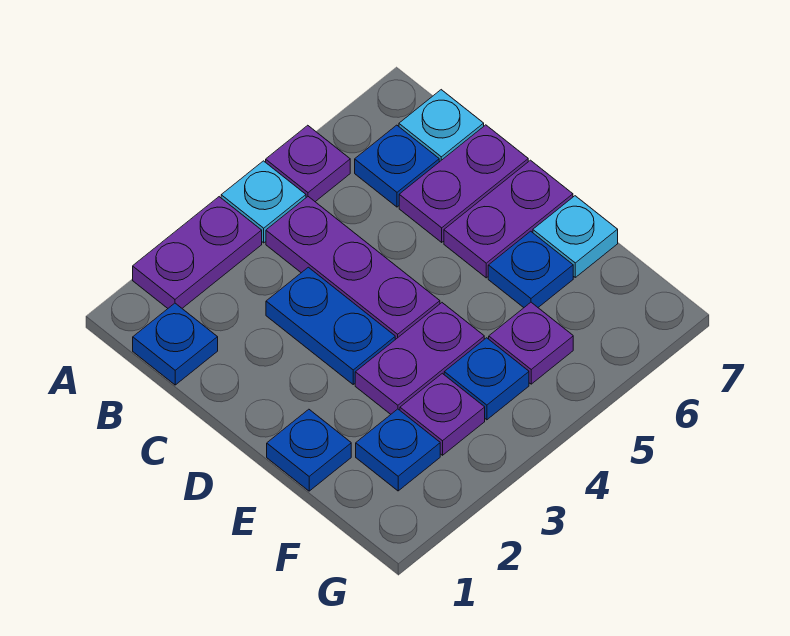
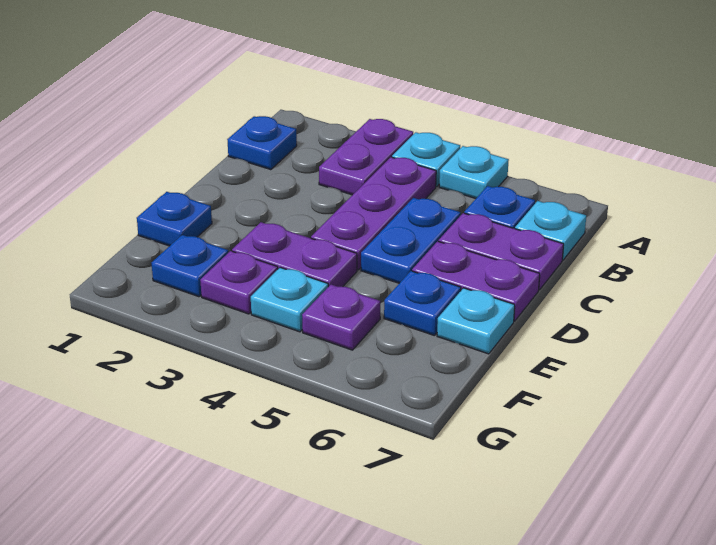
purple 1x2 plate [133,197,262,308] -> purple 1x2 plate turned to [319,119,413,195]
purple 1x1 plate [266,125,350,202] -> cyan 1x1 plate [439,146,509,198]
blue 1x2 plate [266,267,395,384] -> blue 1x2 plate moved to [361,198,461,283]
blue 1x1 plate [444,338,529,420] -> cyan 1x1 plate [251,267,328,332]

